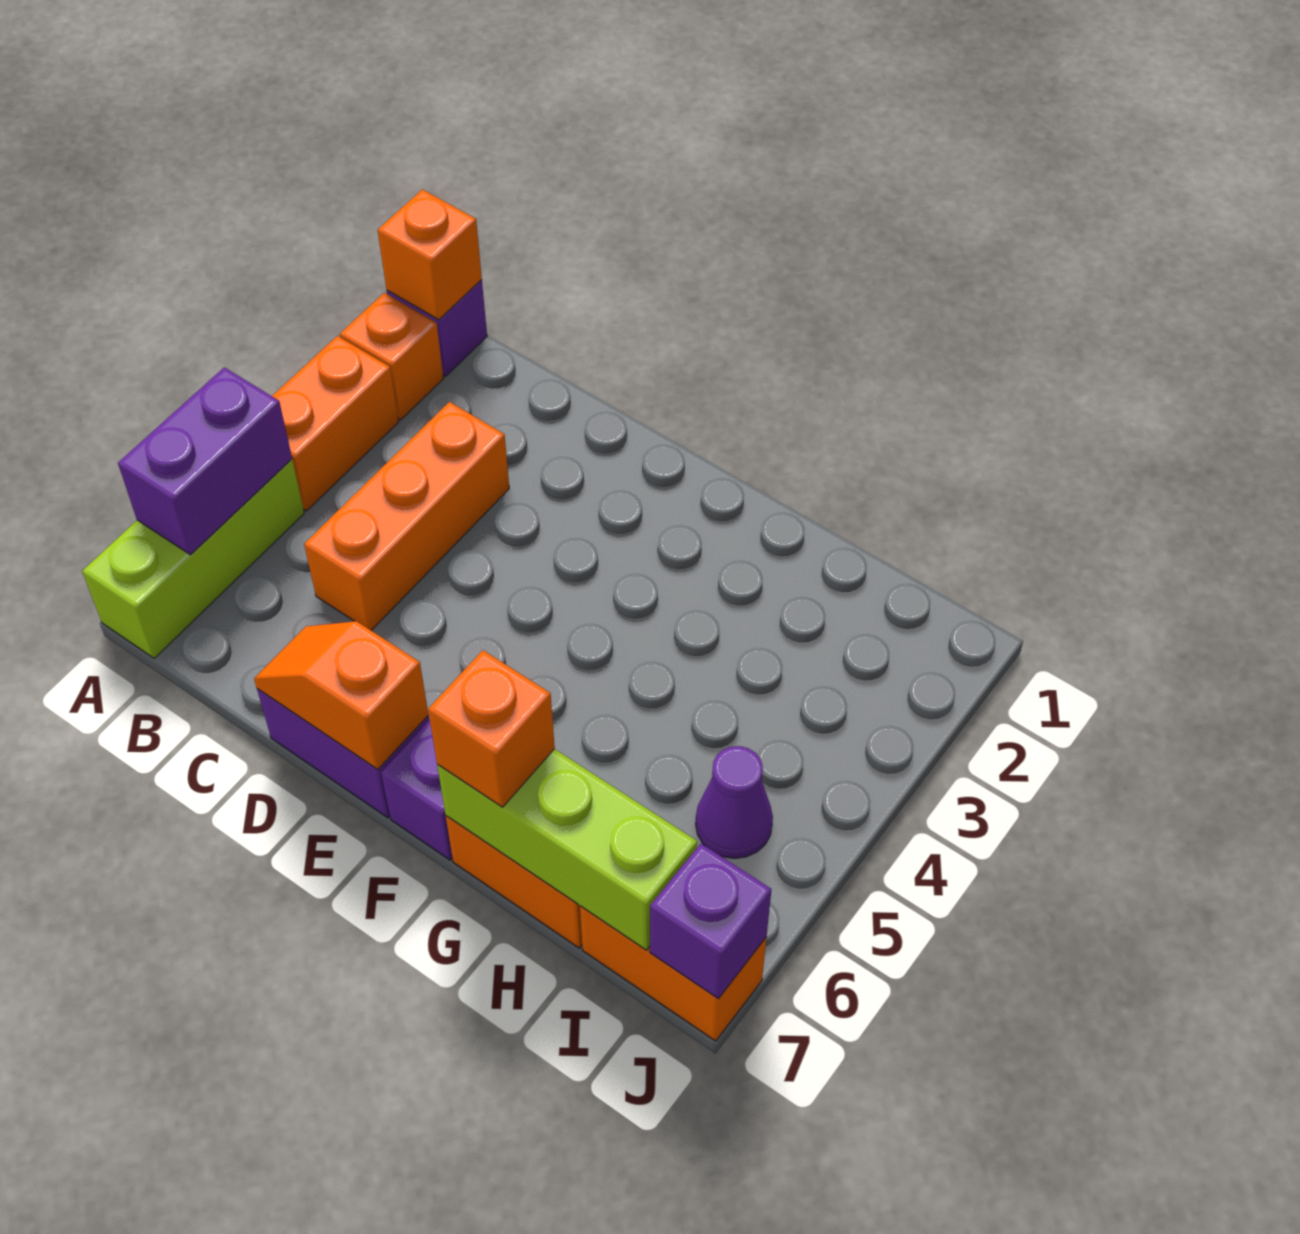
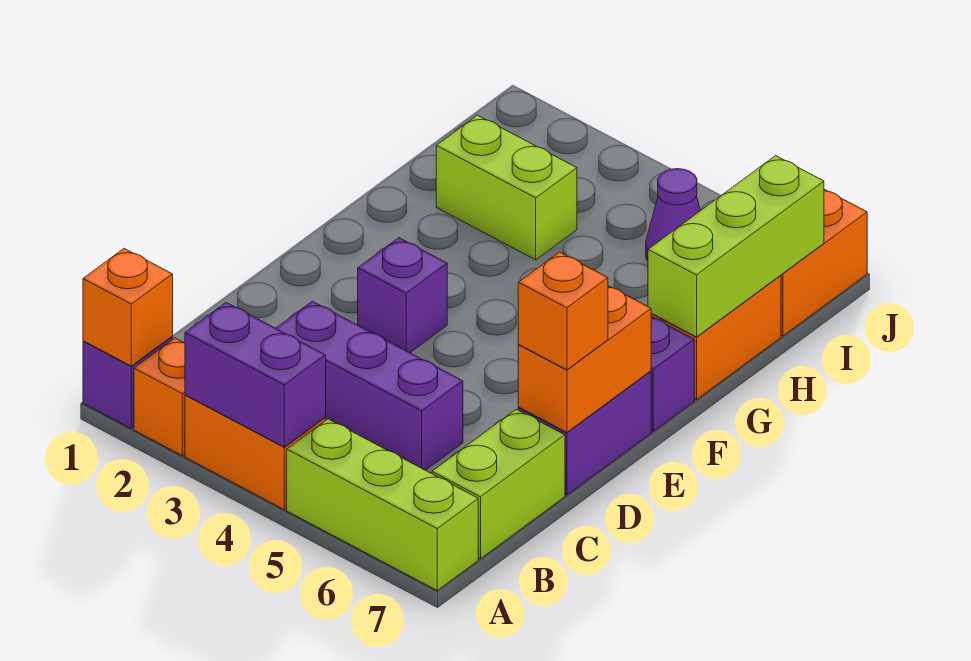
purple 1x2 brick [118,367,292,555] -> purple 1x2 brick moved to [185,303,326,447]
none -> lime 1x2 brick [432,409,565,559]
orange 1x3 brick [304,402,509,630] -> purple 1x3 brick [276,301,463,470]
orange 1x2 slope [254,621,429,769] -> orange 1x2 brick [518,286,651,432]
orange 1x1 brick [428,650,555,807] -> orange 1x1 brick moved to [518,252,608,370]
none -> lime 1x2 brick [436,115,577,260]
purple 1x1 brick [650,844,772,999] -> purple 1x1 brick moved to [358,238,447,353]

